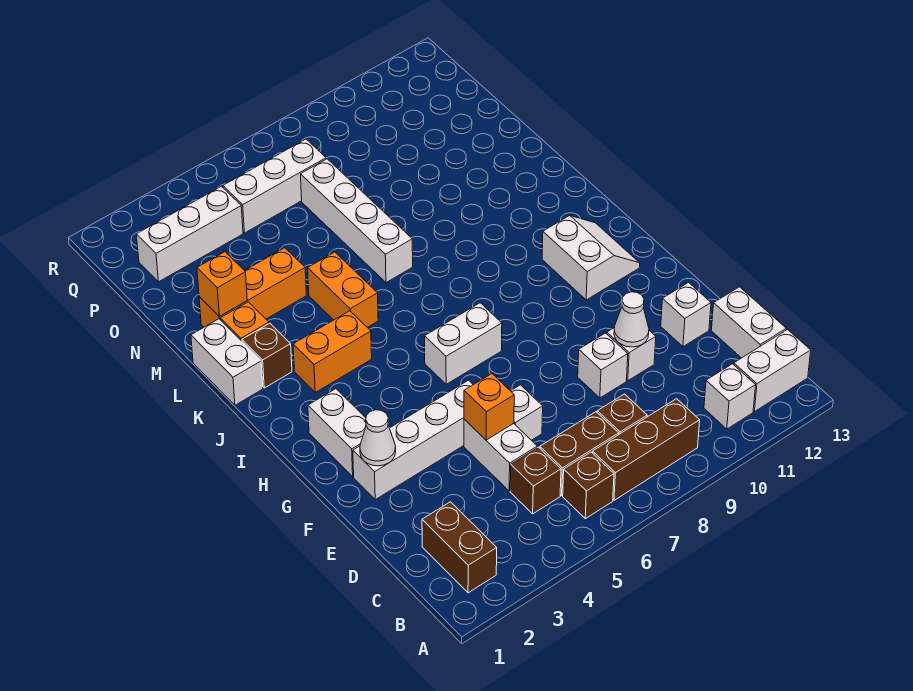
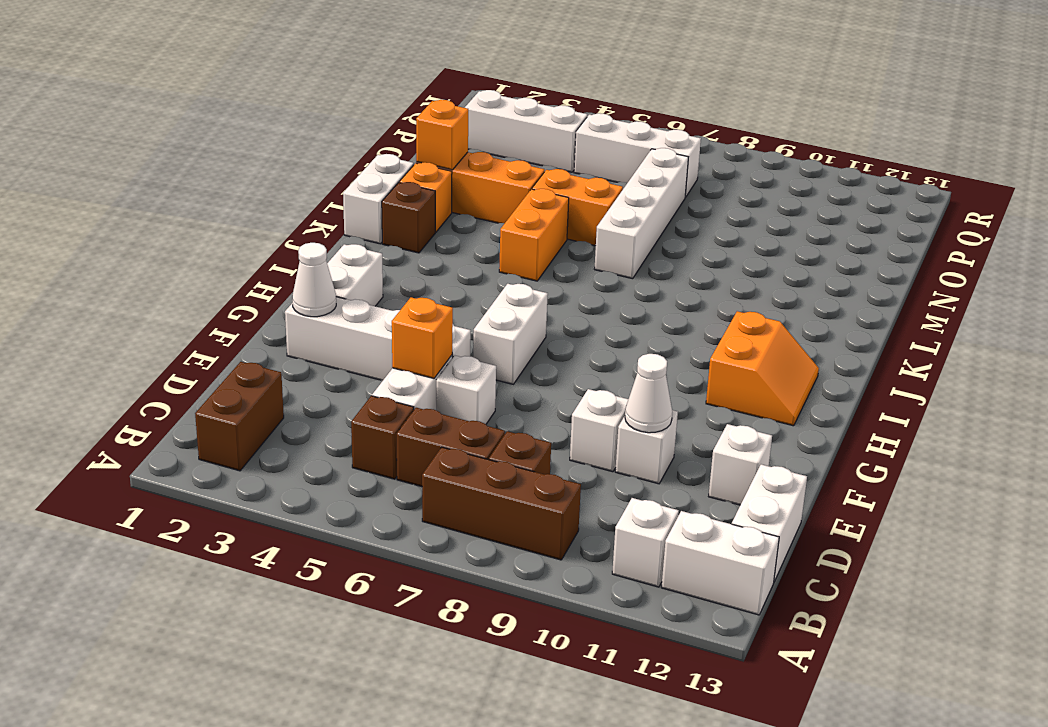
brown 1x1 brick [563,452,614,519] -> none
white 1x2 brick [425,303,502,384] -> white 1x2 brick turned to [473,284,548,384]
white 2x2 slope [542,216,640,300] -> orange 2x2 slope [706,311,819,426]
orange 1x2 brick [293,311,372,392] -> orange 1x2 brick moved to [532,169,623,246]

